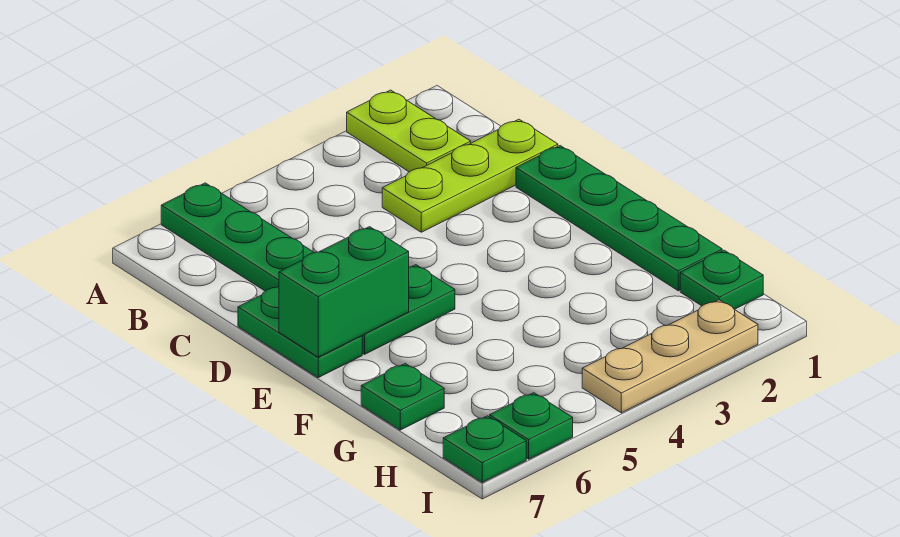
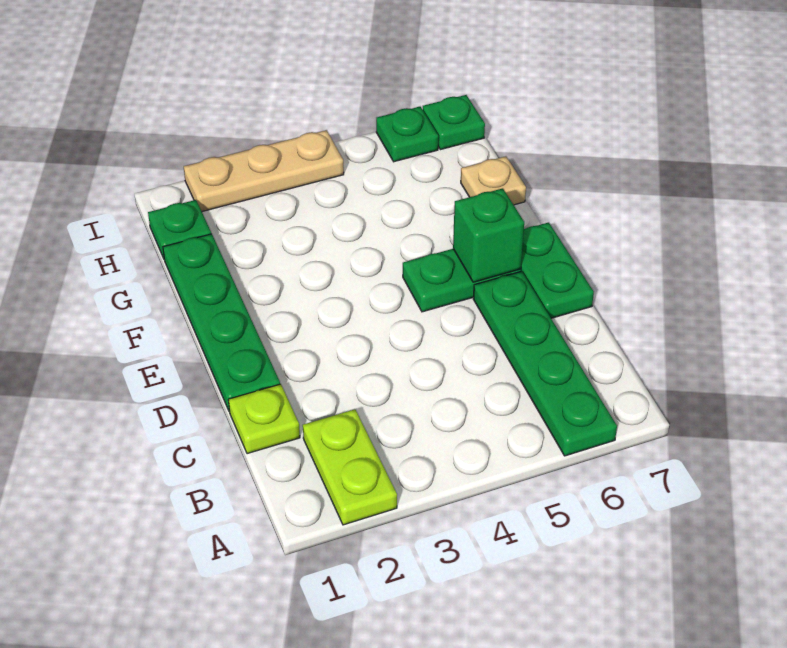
lime 1x3 plate [382,119,558,232] -> lime 1x1 plate [228,384,300,454]
green 1x2 brick [279,227,409,357] -> green 1x1 brick [453,188,524,282]
green 1x1 plate [361,364,444,430] -> tan 1x1 plate [461,156,526,205]

